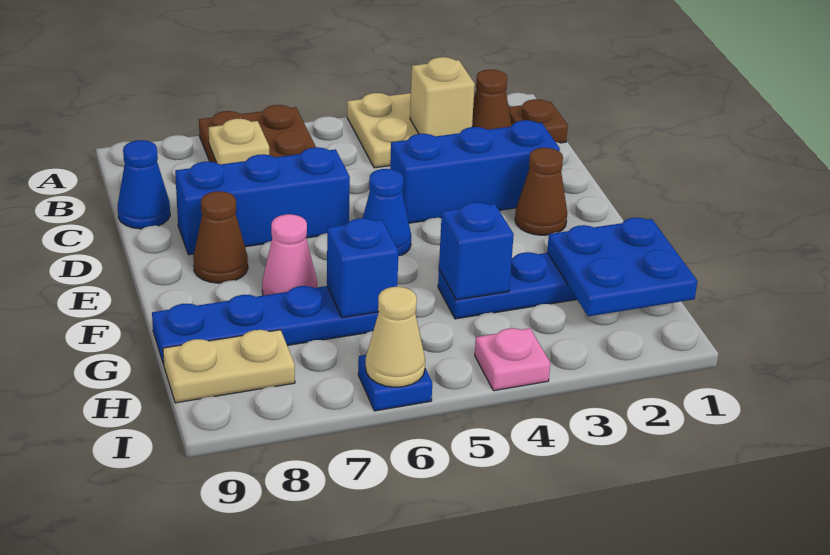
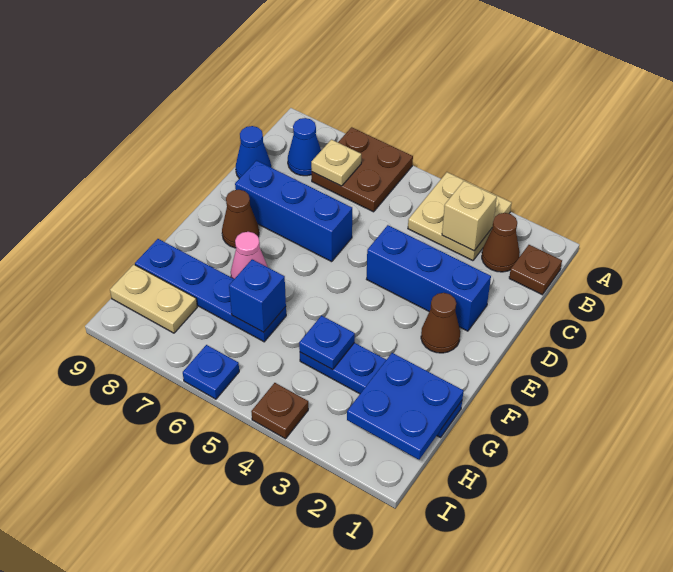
blue 1x1 cone [363,169,411,256] -> blue 1x1 cone moved to [288,118,321,176]
blue 1x1 brick [439,202,514,300] -> blue 1x1 plate [299,316,355,370]
pink 1x1 plate [475,328,550,391] -> brown 1x1 plate [251,383,308,439]
tan 1x1 cone [366,287,425,387] -> none

